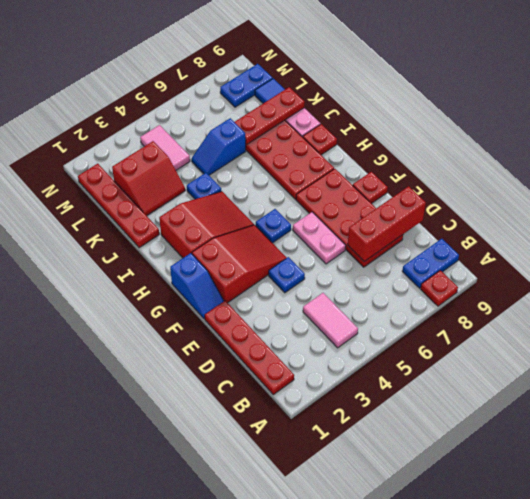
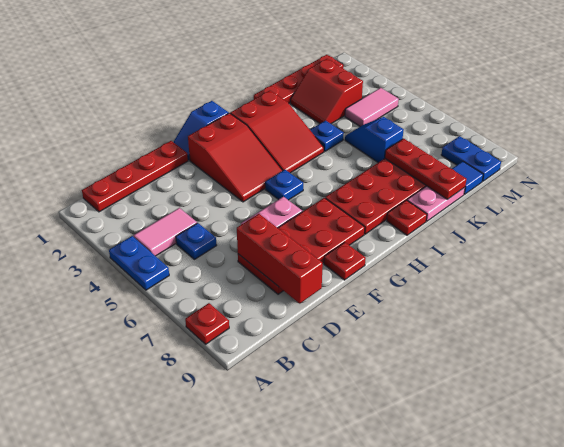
blue 1x2 plate [402,239,459,288] -> blue 1x2 plate moved to [109,236,169,290]
blue 1x1 plate [269,257,305,293] -> blue 1x1 plate moved to [176,223,217,259]

